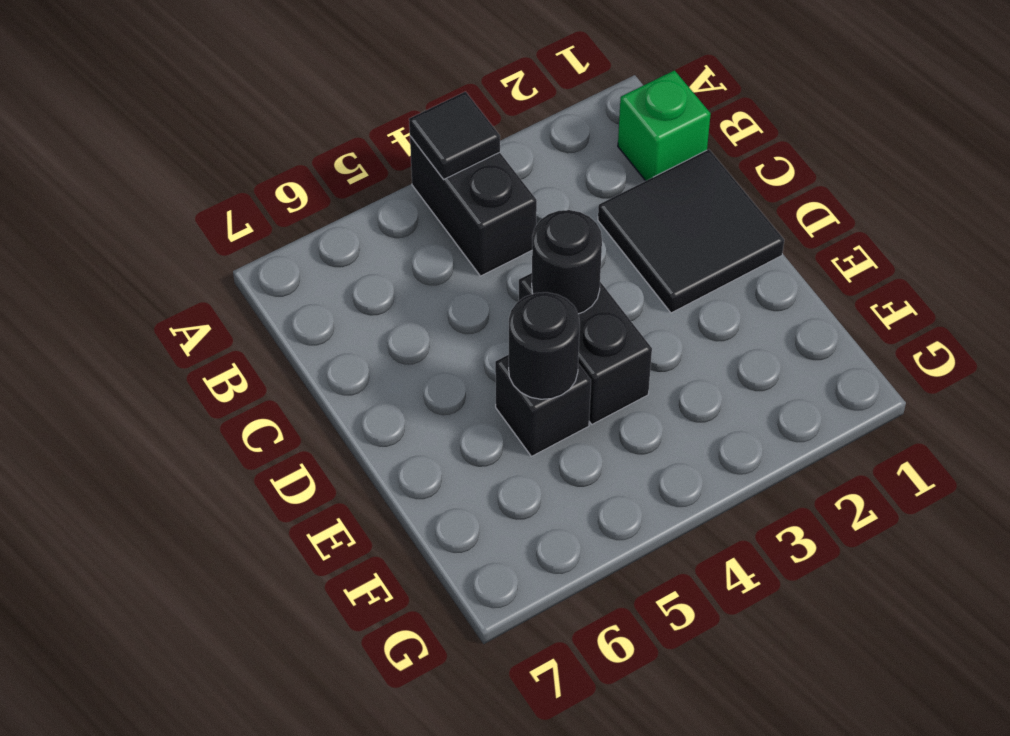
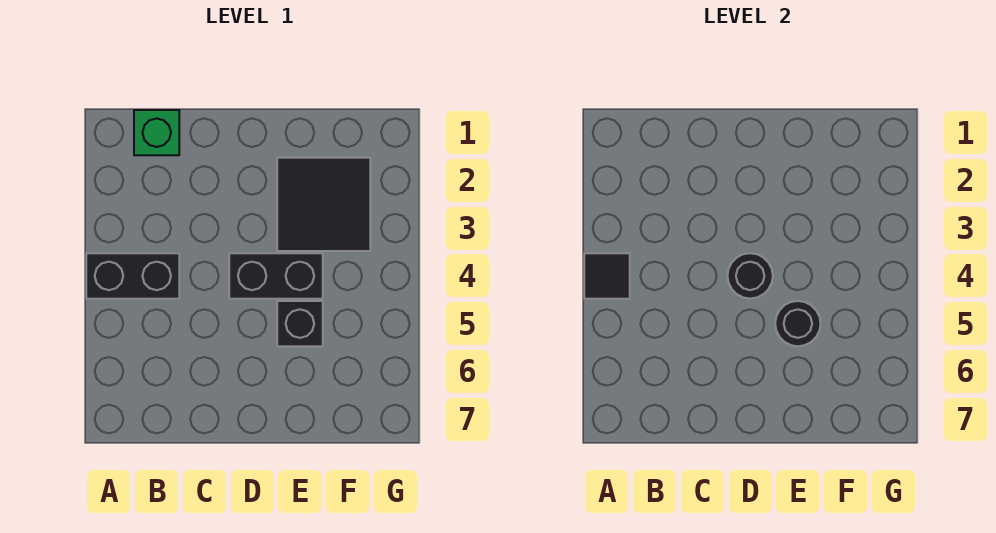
black 2x2 tile [598,149,784,313] -> black 2x2 tile moved to [277,158,370,251]

